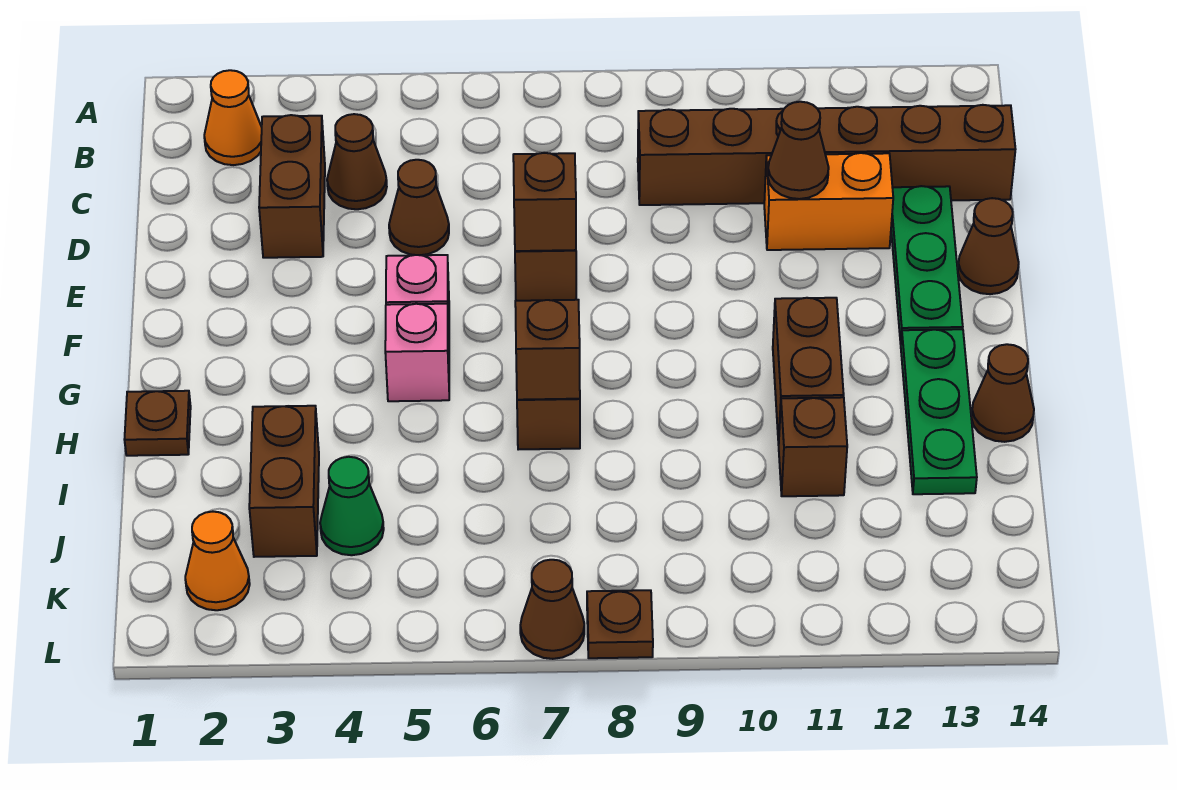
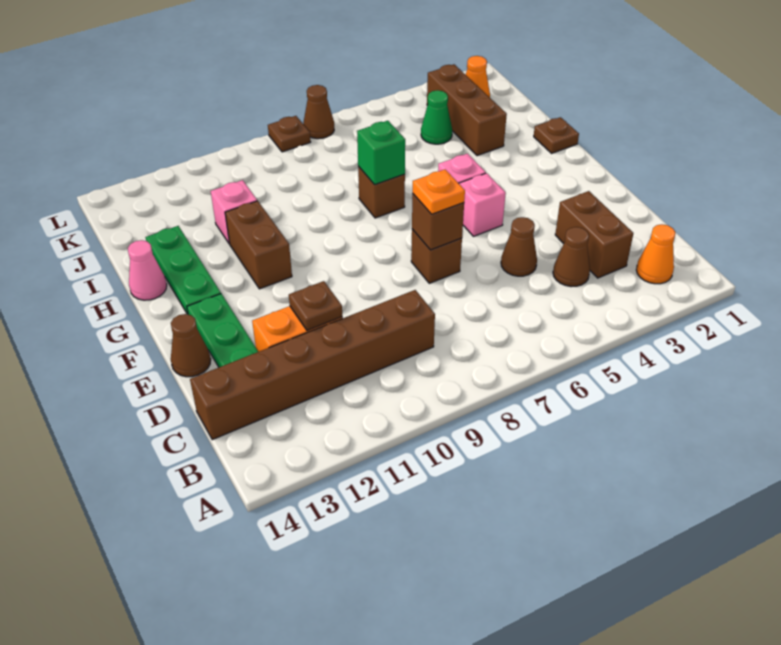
brown 1x1 cone [768,102,829,199] -> brown 1x1 plate [289,281,342,331]
none -> orange 1x1 plate [412,170,465,214]
brown 1x1 brick [515,300,580,400] -> green 1x1 brick [357,121,405,185]
brown 1x1 cone [971,344,1034,442] -> pink 1x1 cone [128,240,167,300]
brown 1x2 brick [249,406,319,557] -> brown 1x3 brick [427,64,507,156]
brown 1x1 brick [779,397,847,496] -> pink 1x1 brick [211,180,257,244]

